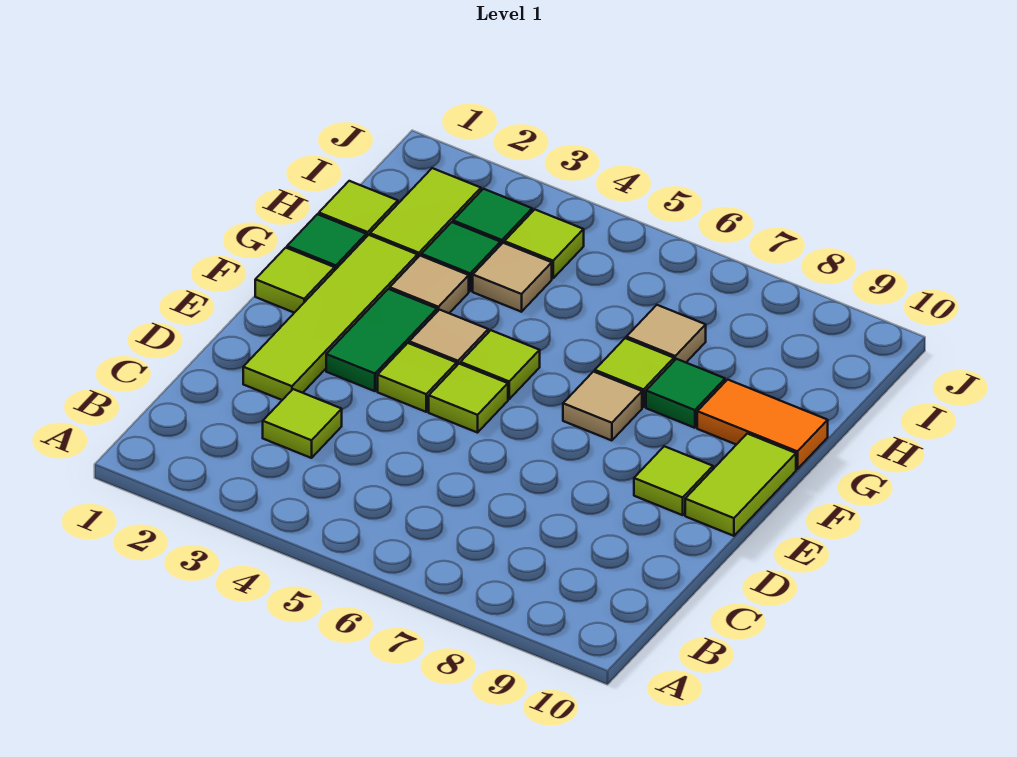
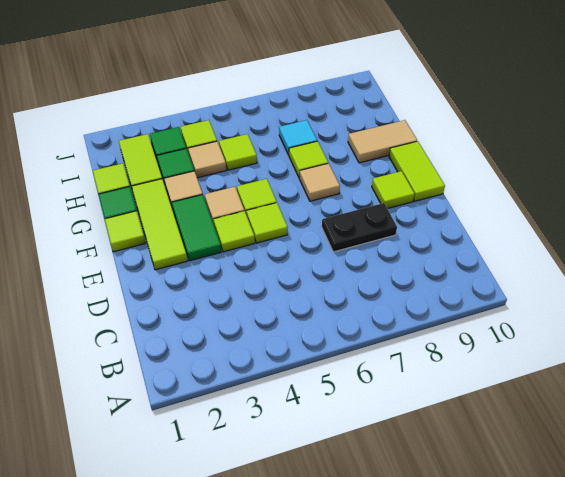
lime 1x1 tile [263,389,342,458] -> lime 1x1 tile moved to [219,134,257,170]
lime 1x4 tile [243,235,417,400] -> lime 1x3 tile [132,179,188,270]
none -> black 1x2 plate [322,203,397,252]
green 1x1 tile [646,359,725,428] -> none
orange 1x2 tile [697,380,828,469] -> tan 1x2 tile [348,120,417,163]
tan 1x1 tile [627,305,706,362] -> cyan 1x1 tile [279,120,317,155]

